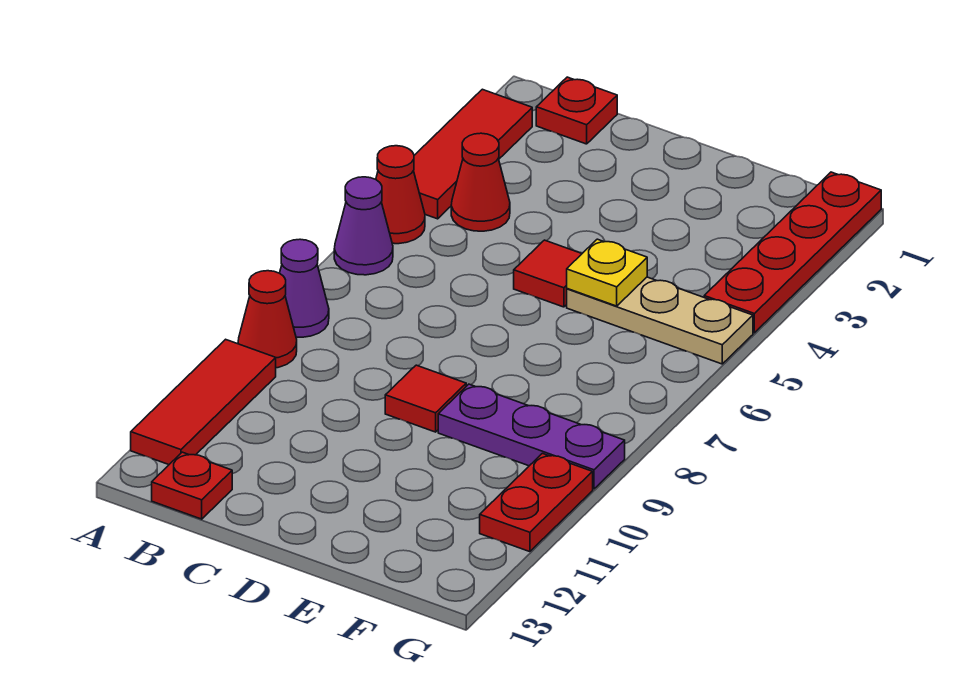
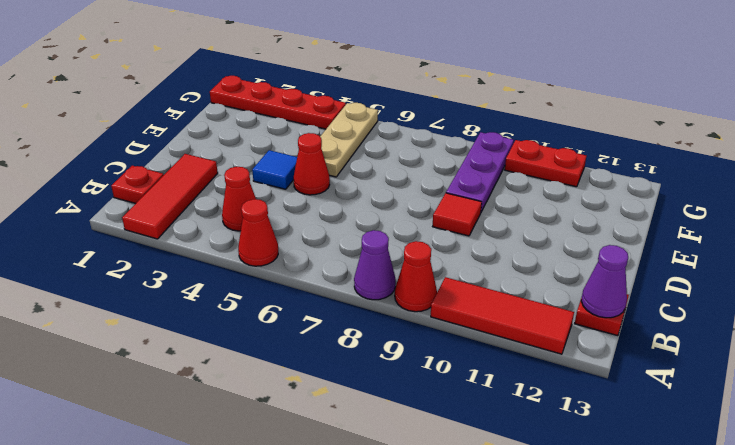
red 1x3 tile [413,89,532,219] -> red 1x3 tile turned to [122,154,218,239]
purple 1x1 cone [334,177,393,275] -> purple 1x1 cone moved to [581,245,628,318]
none -> blue 1x1 tile [252,150,297,189]
red 1x1 tile [514,240,582,307] -> red 1x1 cone [293,133,330,195]
yellow 1x1 plate [567,239,647,306] -> none

